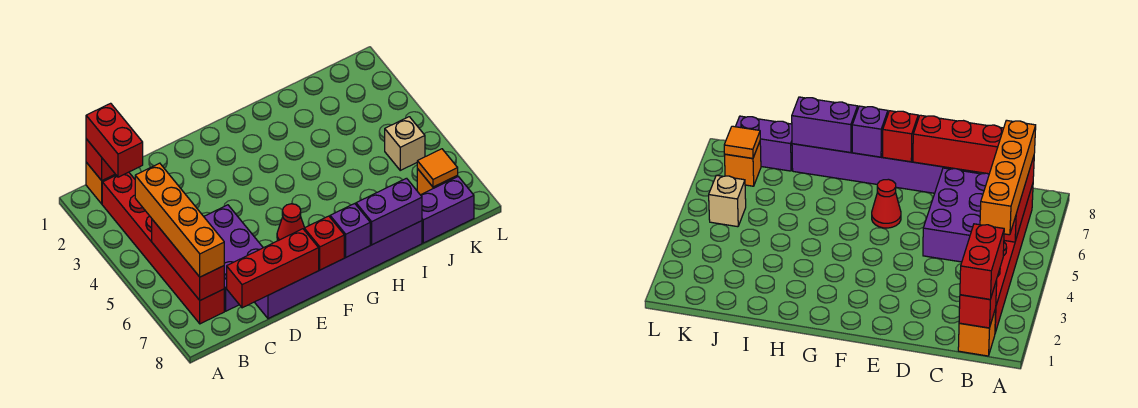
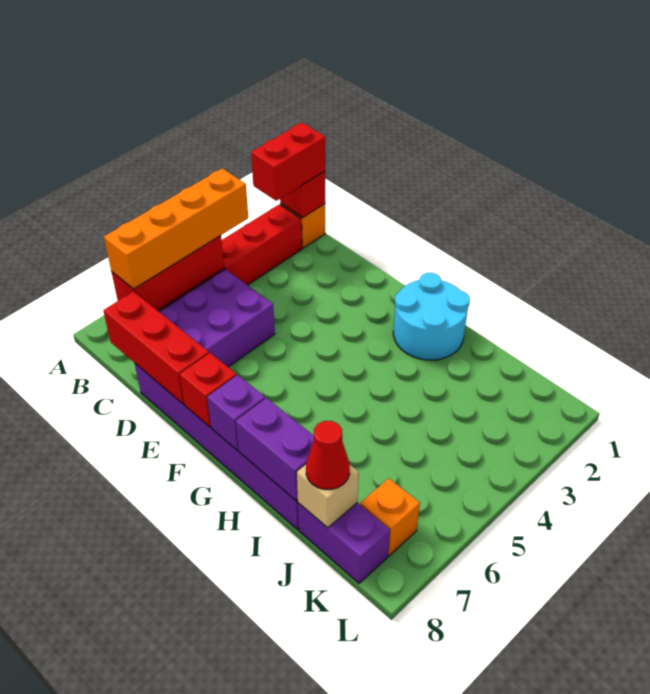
red 1x1 cone [277,204,304,241] -> red 1x1 cone moved to [306,421,350,489]
none -> cyan 2x2 round brick [393,273,470,360]
tan 1x1 brick [385,117,425,170] -> tan 1x1 brick moved to [297,465,359,528]
orange 1x1 tile [417,149,458,187] -> none

